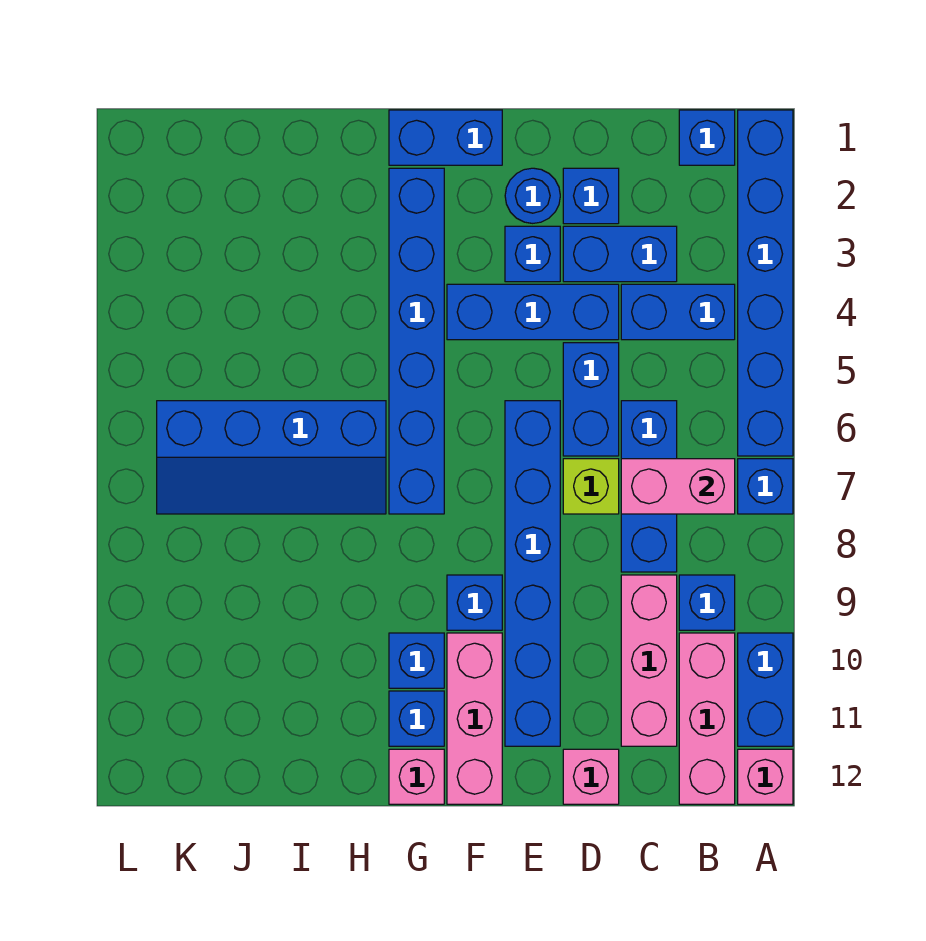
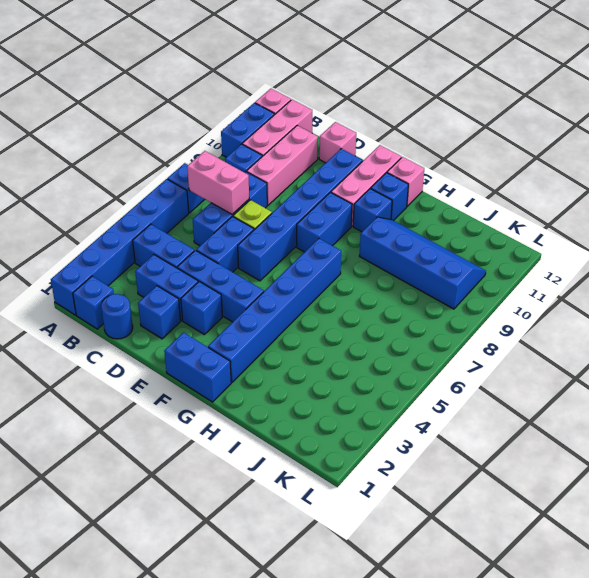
blue 1x1 round brick [505,168,560,223] -> blue 1x1 round brick moved to [101,294,133,339]
blue 1x1 brick [447,575,502,630] -> blue 1x2 brick [297,192,352,252]
blue 2x4 slope [157,401,386,514] -> blue 2x4 slope moved to [360,217,486,309]

